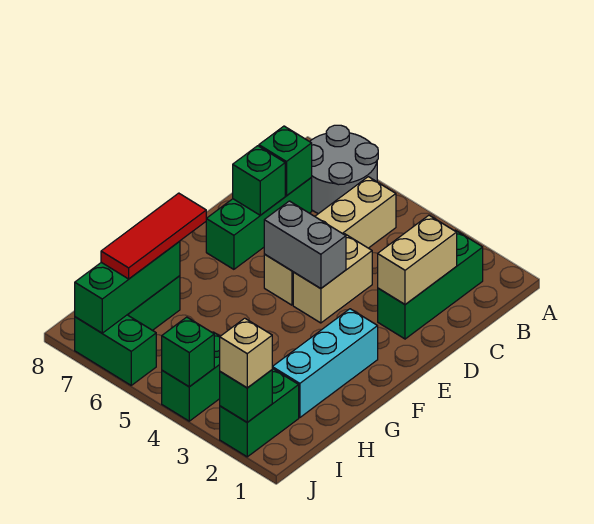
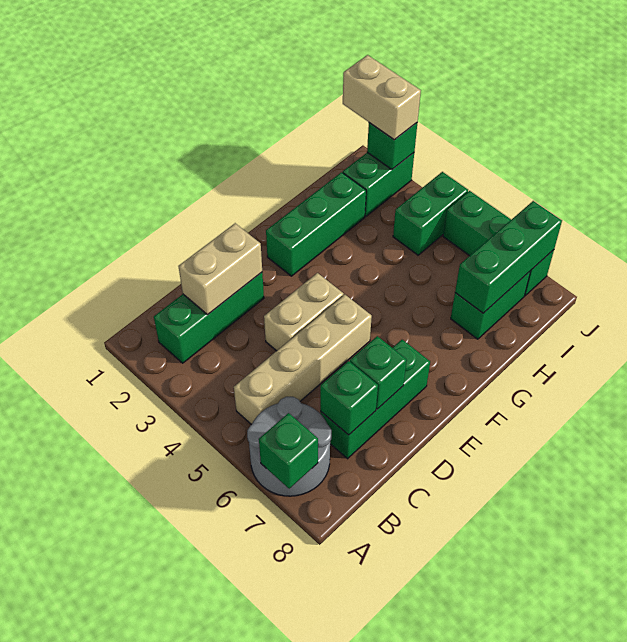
grey 1x2 brick [264,201,346,289] -> none
cyan 1x3 brick [272,309,378,418] -> green 1x3 brick [266,172,366,276]
red 1x3 tile [101,193,206,279] -> none
tan 1x1 brick [220,318,272,388] -> tan 1x2 brick [343,55,421,140]
green 1x1 brick [162,317,214,387] -> green 1x1 brick moved to [259,413,318,489]
green 1x2 brick [75,315,156,385] -> green 1x3 brick [443,191,554,296]

